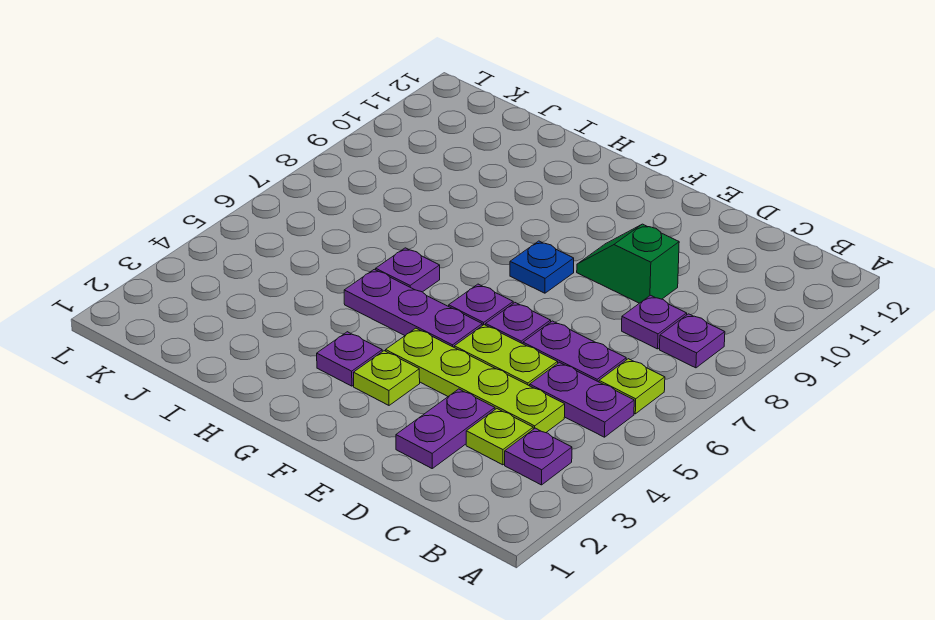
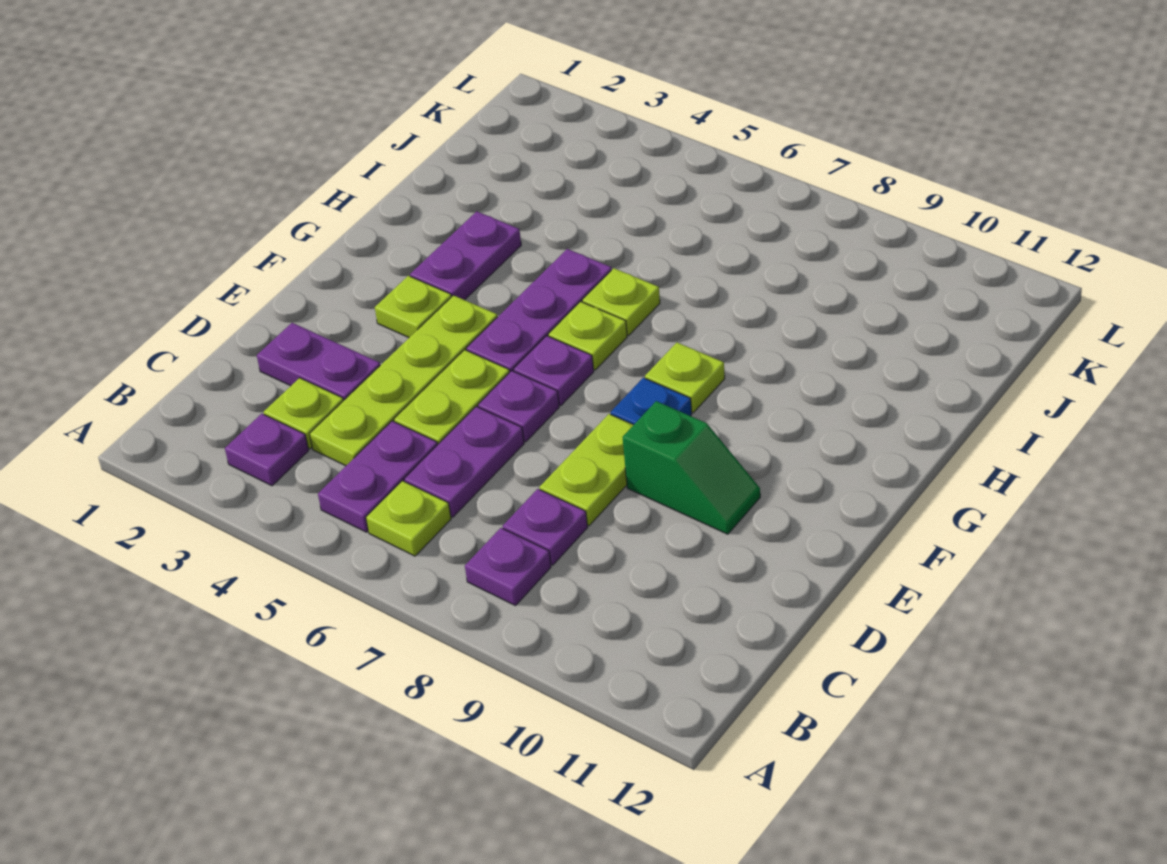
none -> lime 1x2 plate [540,414,633,525]
green 1x2 slope [577,224,679,303] -> green 1x2 slope turned to [623,401,760,534]
purple 1x1 plate [317,332,382,386] -> purple 1x2 plate [410,211,521,300]
none -> lime 1x1 plate [548,302,627,370]
none -> lime 1x1 plate [645,342,725,413]
purple 1x1 plate [376,248,440,292] -> lime 1x1 plate [582,268,660,335]

